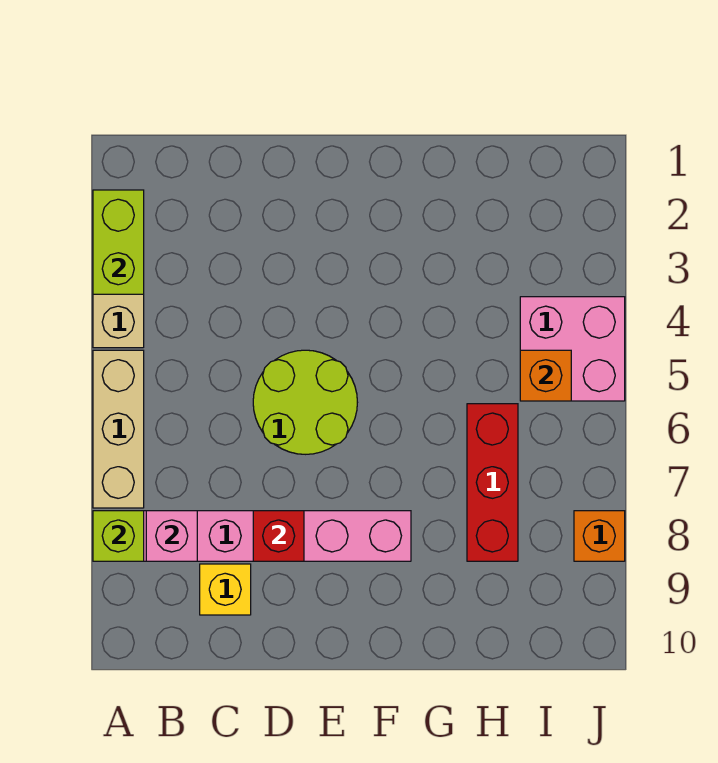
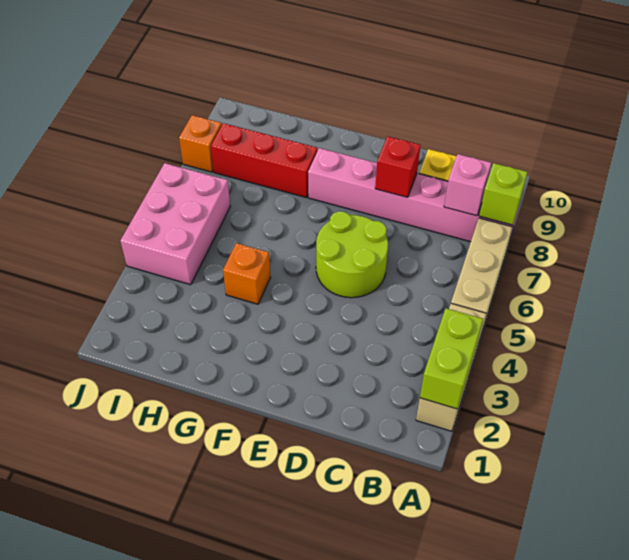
red 1x3 brick [467,404,518,561] -> red 1x3 brick turned to [211,123,317,198]
pink 2x2 brick [520,297,625,401] -> pink 2x3 brick [120,163,230,285]
orange 1x1 brick [520,350,571,401] -> orange 1x1 brick moved to [223,243,270,304]

